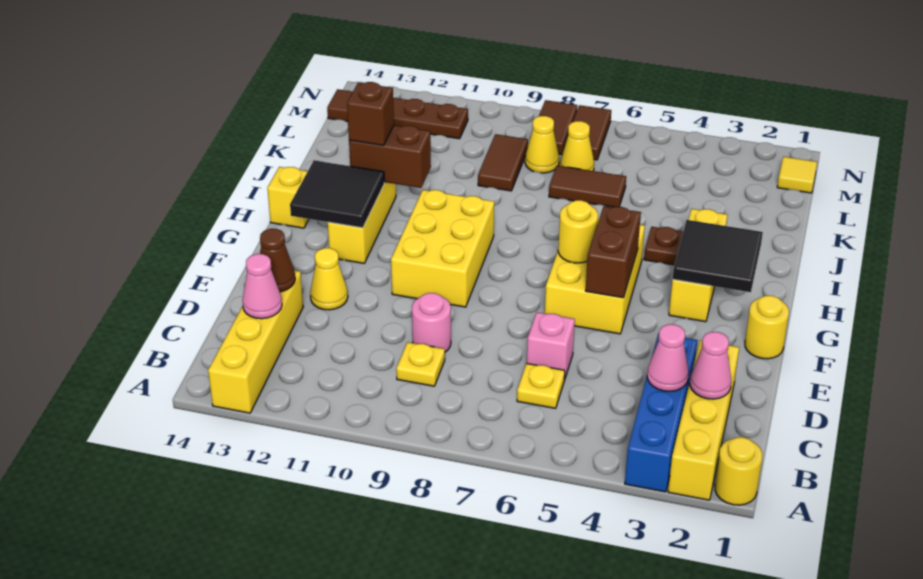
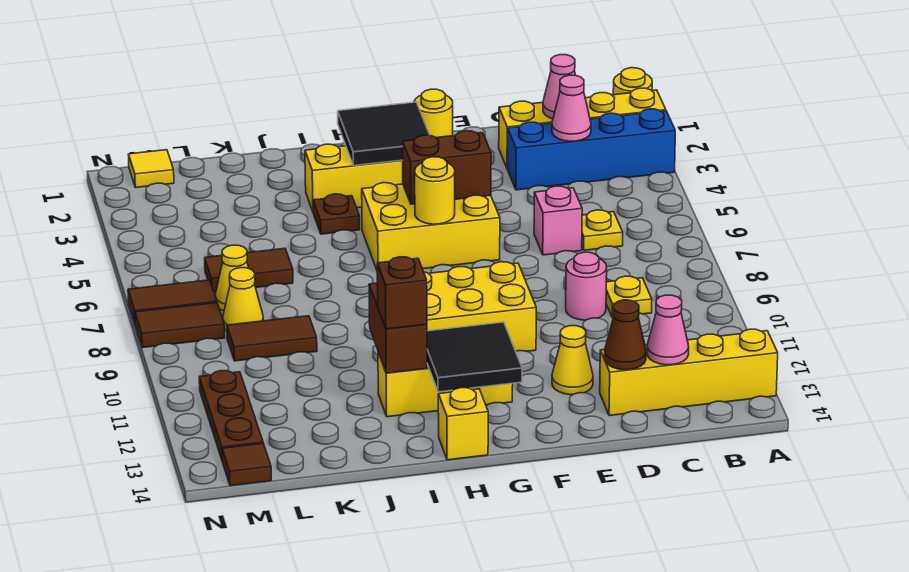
brown 1x2 tile [549,166,626,207] -> brown 1x2 tile turned to [205,248,293,292]

